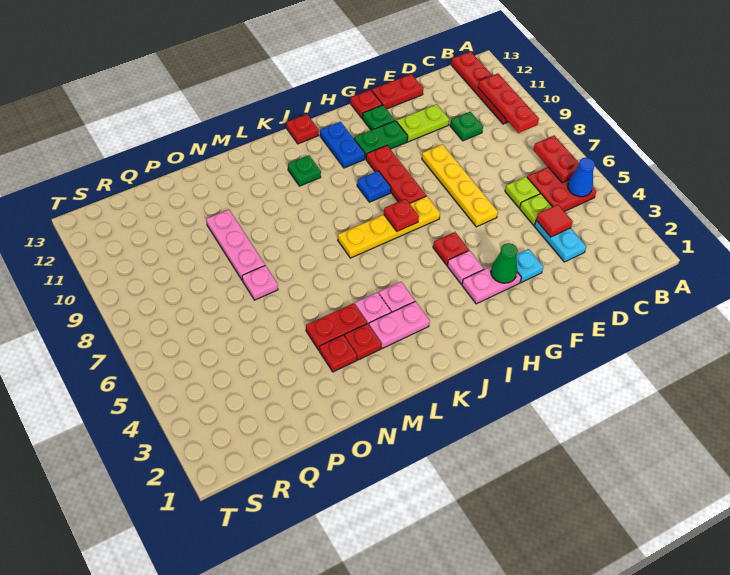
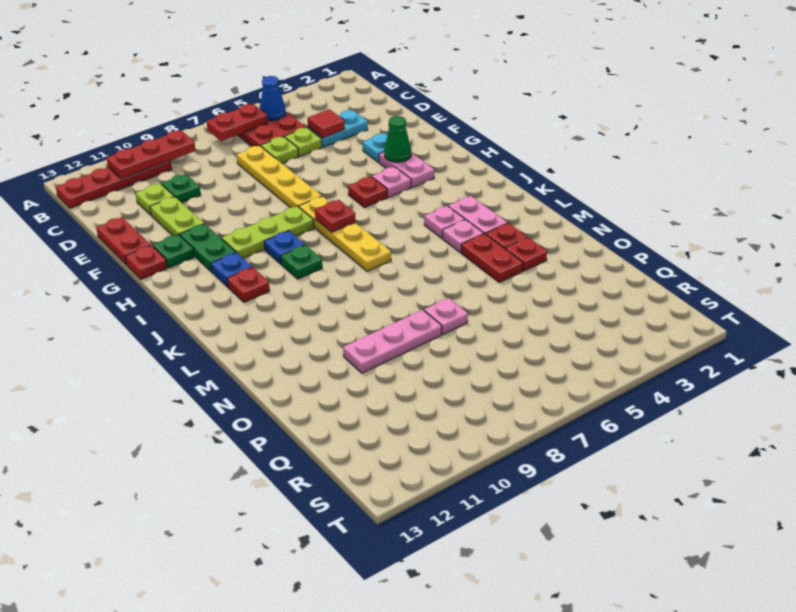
none -> lime 1x1 plate [136,184,174,215]
yellow 1x4 plate [422,144,498,227] -> yellow 1x4 plate turned to [237,146,322,208]
red 1x3 plate [366,145,426,203] -> lime 1x3 plate [222,206,314,258]
blue 1x2 plate [320,122,365,168] -> blue 1x1 plate [211,252,252,287]
red 1x1 plate [287,114,319,144] -> red 1x1 plate moved to [227,267,270,302]
green 1x1 plate [288,155,321,186] -> green 1x1 plate moved to [281,245,322,279]

